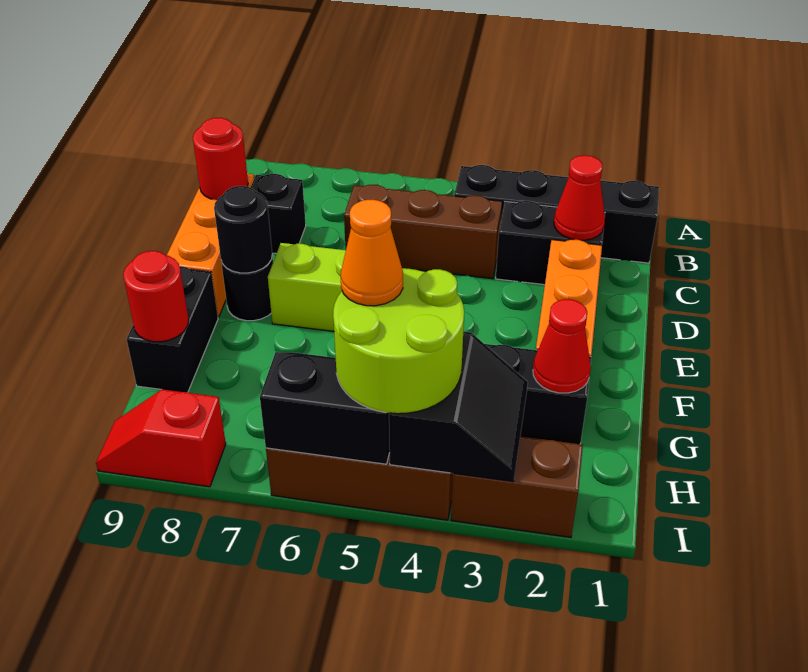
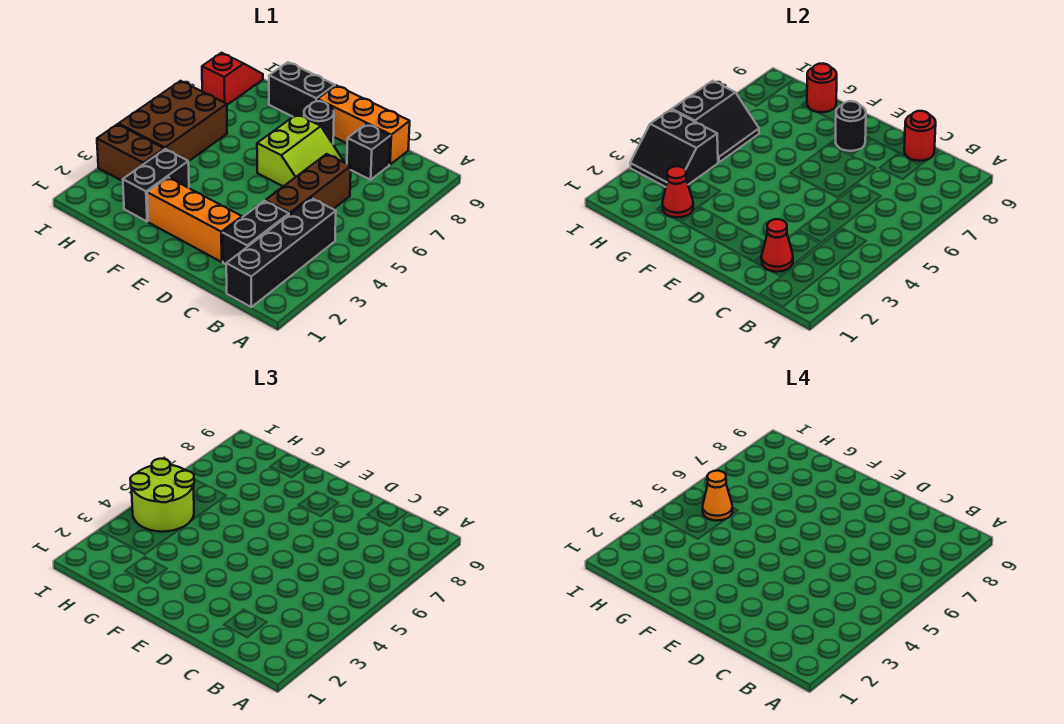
brown 1x2 brick [451,436,583,537] -> brown 1x2 brick turned to [97,124,164,181]

